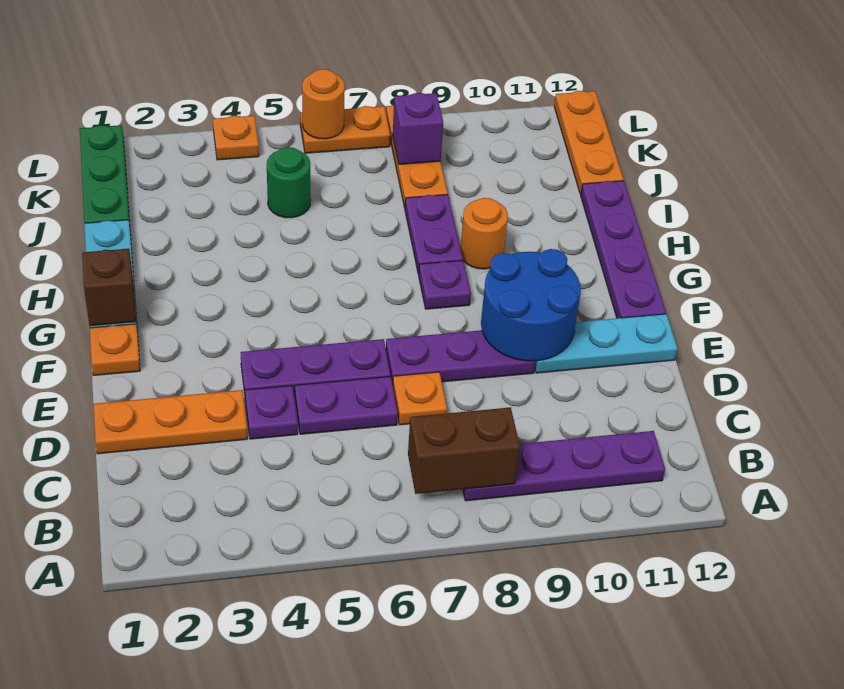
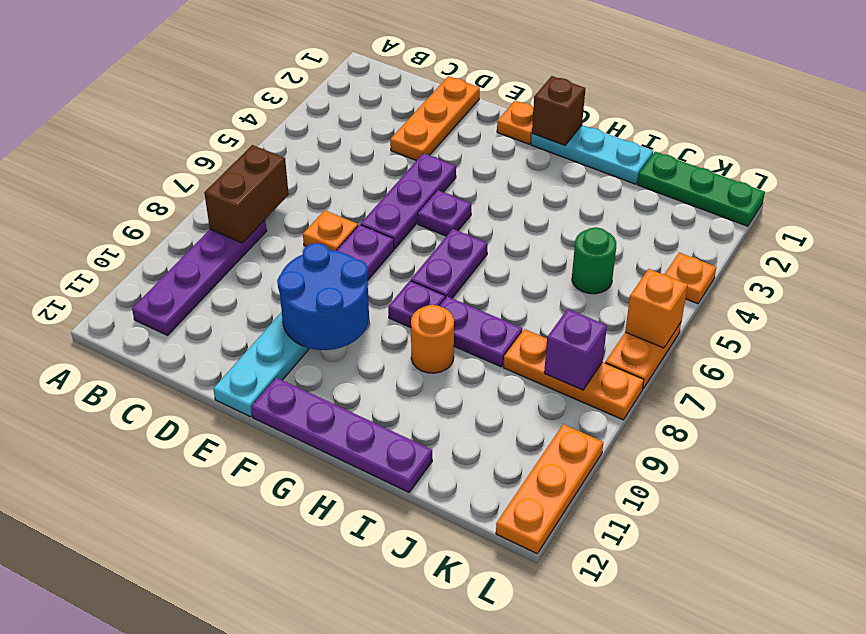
purple 1x1 plate [245,386,298,439] -> purple 1x1 plate moved to [418,190,471,236]
purple 1x2 plate [295,376,398,434] -> purple 1x2 plate moved to [411,229,488,298]
orange 1x3 plate [554,91,624,195] -> orange 1x3 plate turned to [496,424,603,554]
orange 1x1 round brick [302,69,345,139] -> orange 1x1 brick [625,269,688,348]

